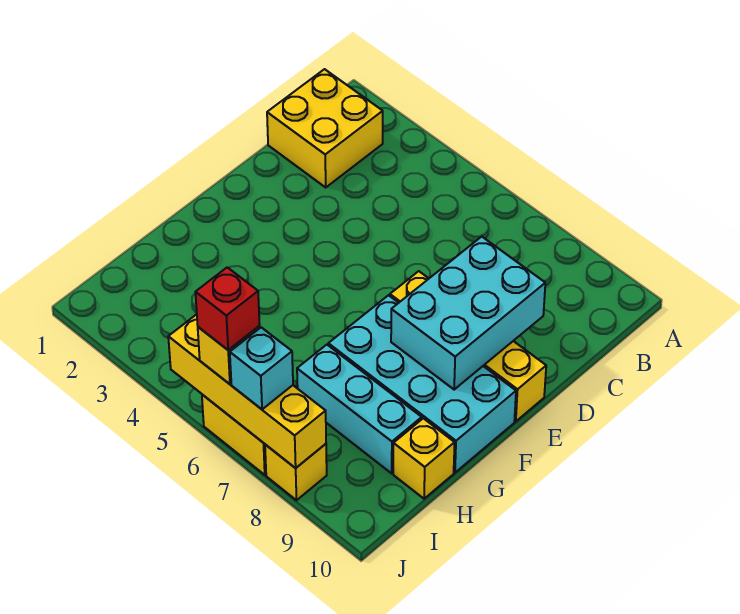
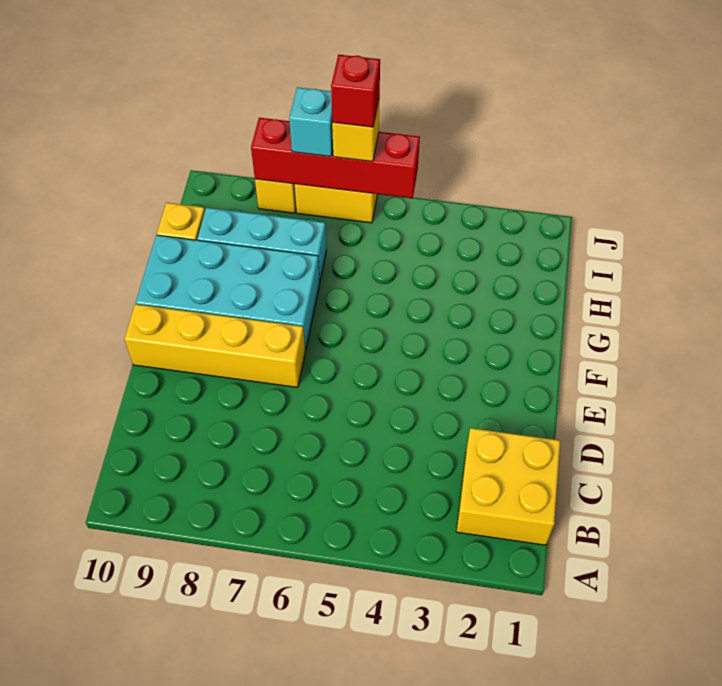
cyan 2x3 brick [391,237,545,389] -> none
yellow 1x4 brick [168,314,326,468] -> red 1x4 brick [251,118,420,198]

